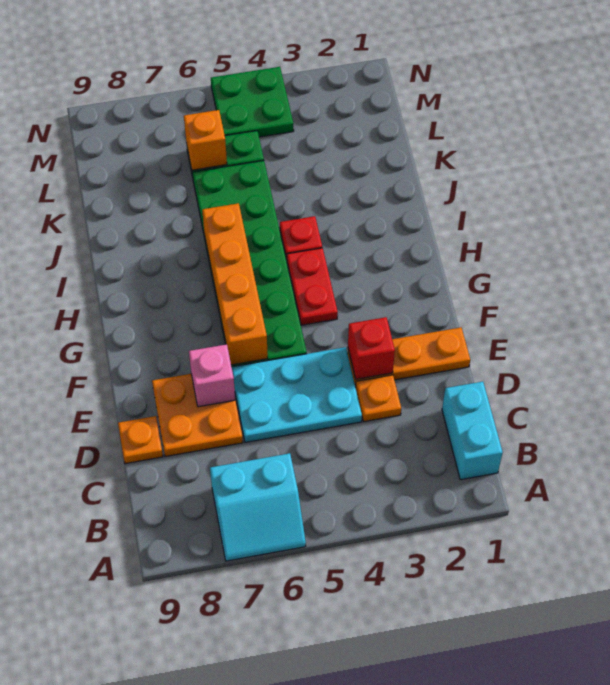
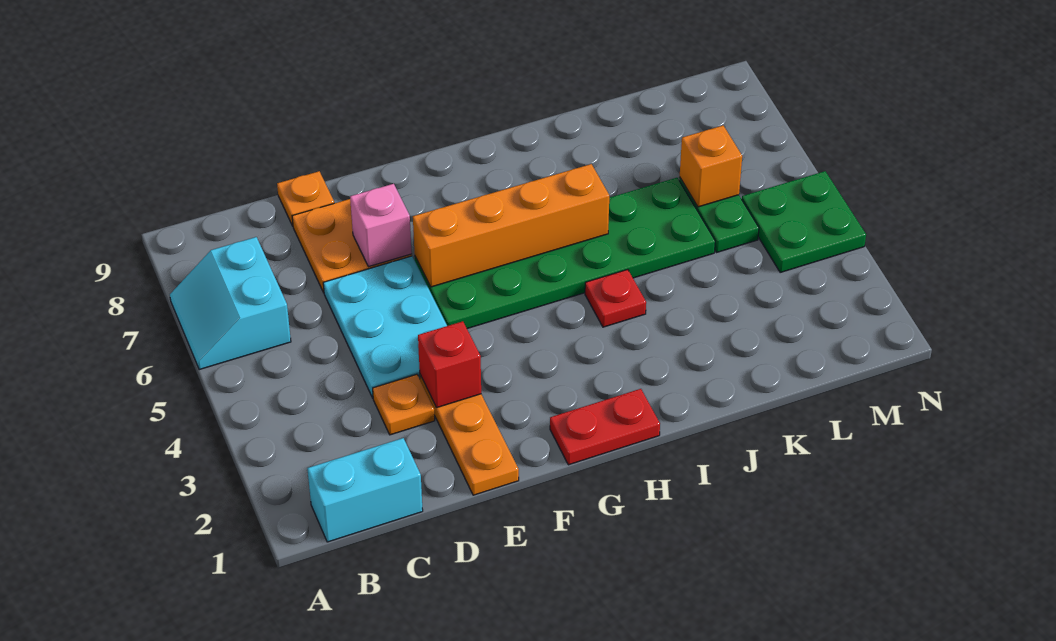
red 1x2 plate [287,248,338,325] -> red 1x2 plate moved to [550,389,660,465]

